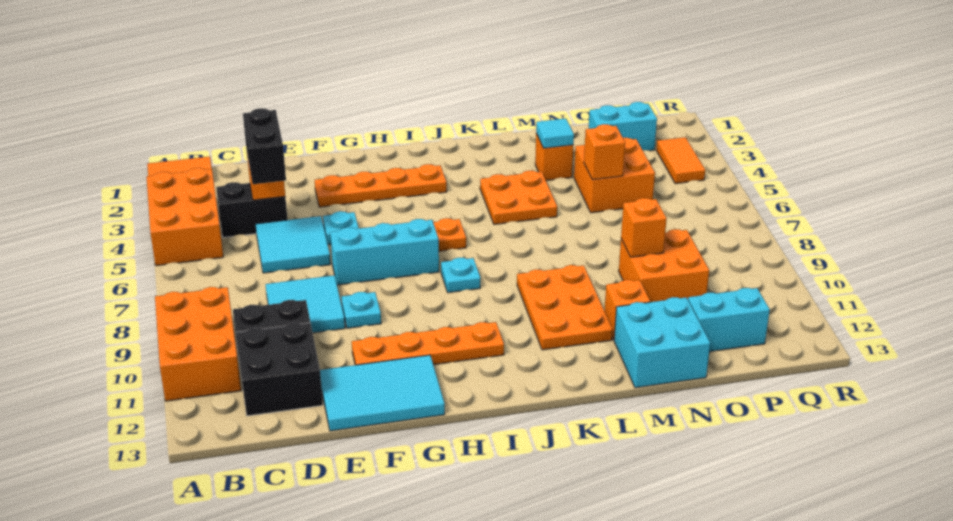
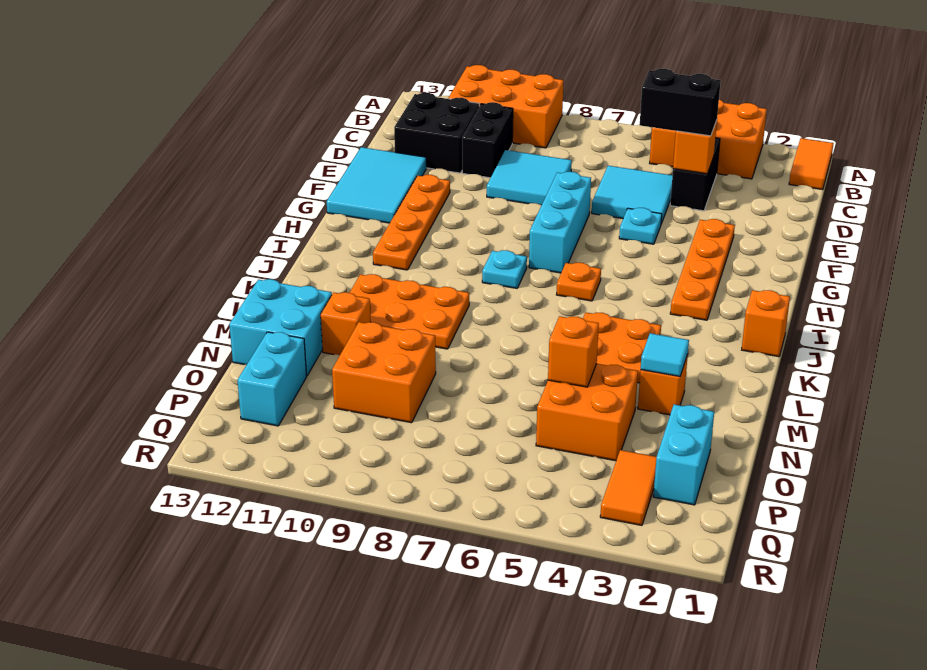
cyan 1x1 plate [341,292,381,328] -> none
orange 1x1 brick [621,198,667,257] -> orange 1x1 brick moved to [742,290,790,357]
orange 1x2 tile [656,137,705,184] -> orange 1x2 tile turned to [600,450,657,525]

